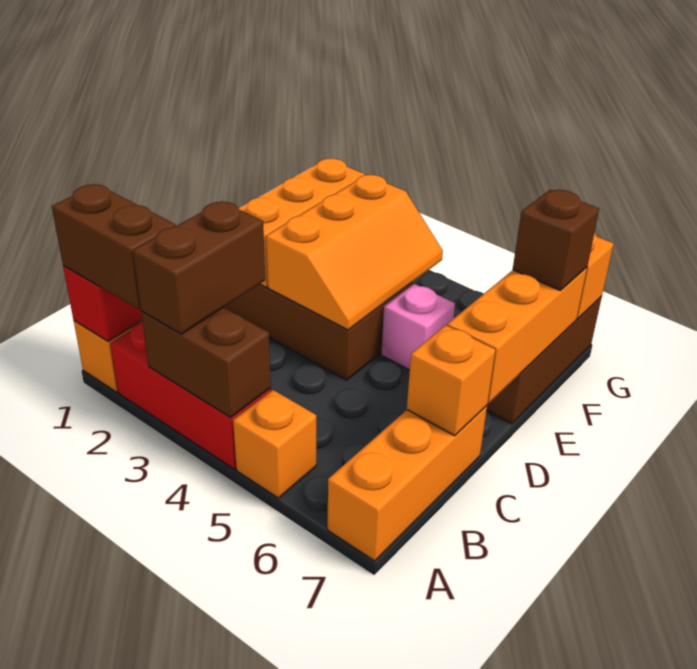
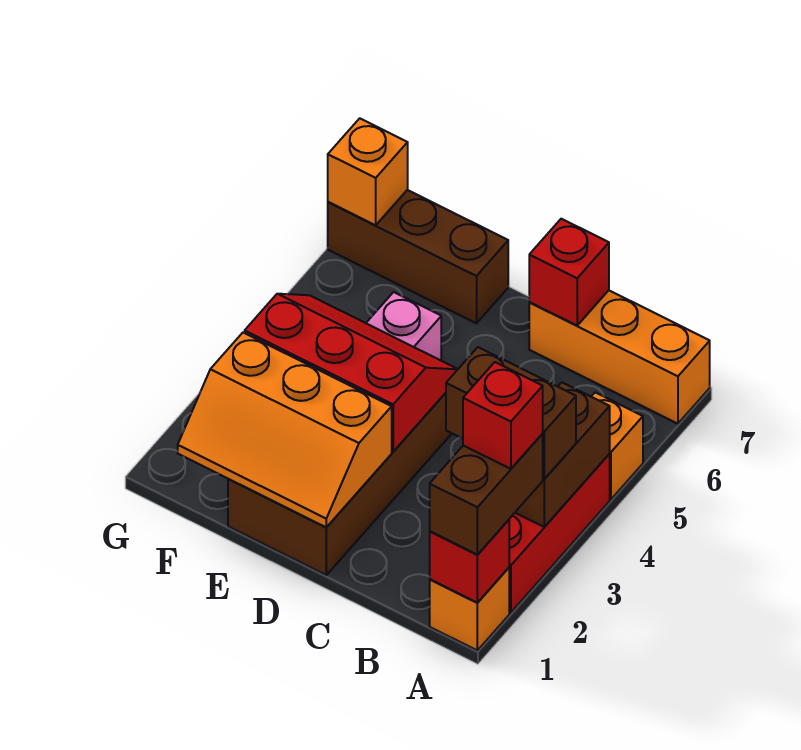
none -> red 1x1 brick [463,362,543,469]
orange 1x1 brick [407,325,495,436] -> red 1x1 brick [529,219,609,325]
orange 2x3 slope [266,175,443,330] -> red 2x3 slope [245,294,458,452]
orange 1x3 brick [447,267,587,403] -> none
brown 1x1 brick [513,190,599,290] -> none

